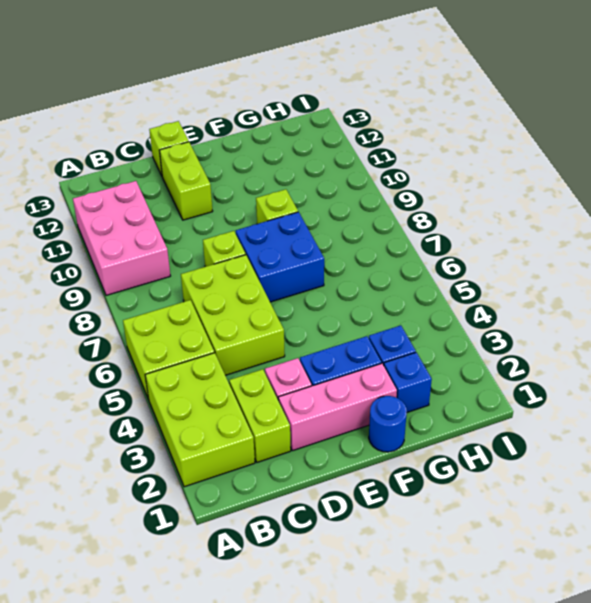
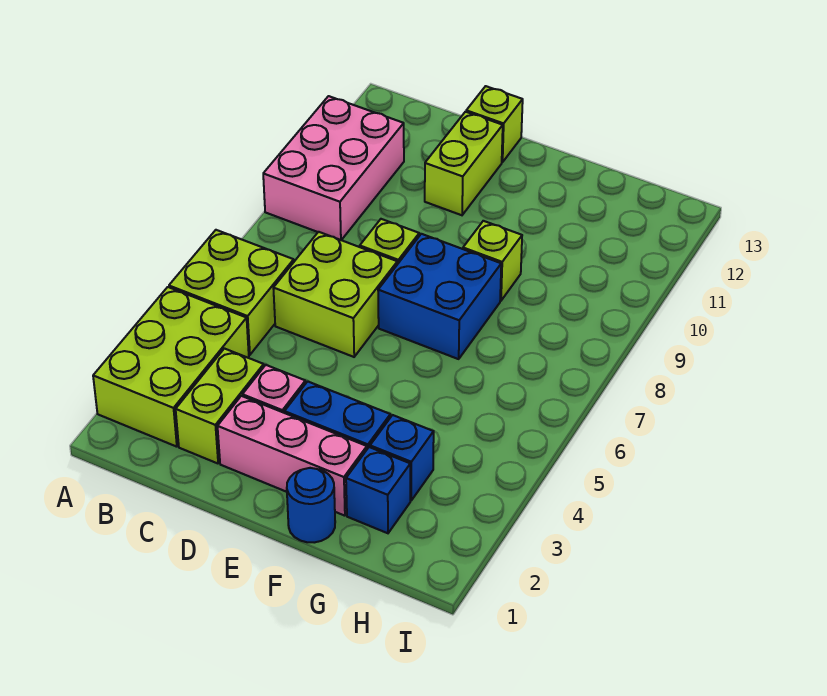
lime 2x3 brick [181,255,285,375] -> lime 2x2 brick [273,232,397,357]

